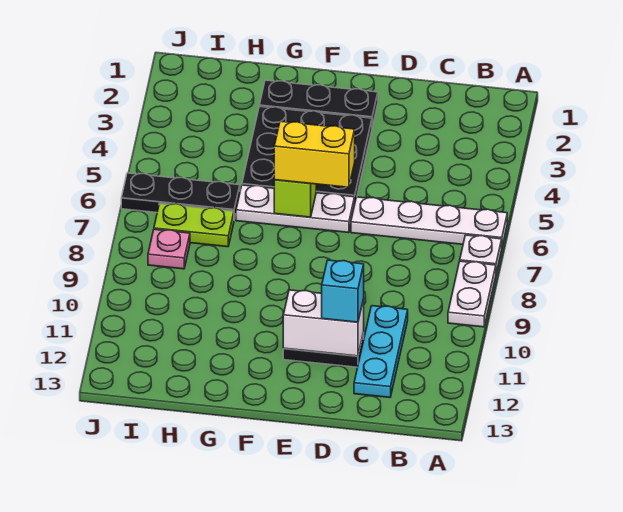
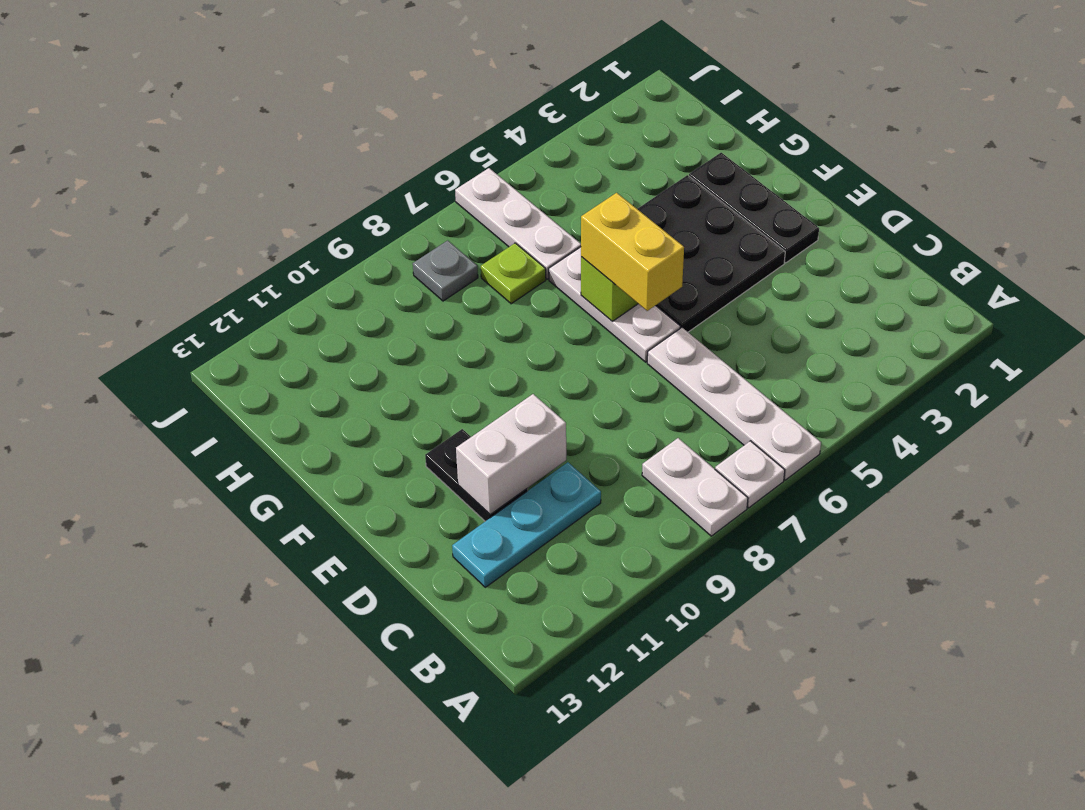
white 1x2 plate [448,261,496,327] -> white 1x2 plate turned to [642,438,748,536]
white 1x2 brick [283,290,364,356] -> white 1x2 brick turned to [456,394,566,515]
cyan 1x1 brick [322,260,364,322] -> none
black 1x3 plate [121,173,240,219] -> white 1x3 plate [455,168,581,279]
lime 1x2 plate [154,203,234,247] -> lime 1x1 plate [481,243,546,304]
pink 1x1 plate [148,229,190,269] -> grey 1x1 plate [413,240,478,301]

